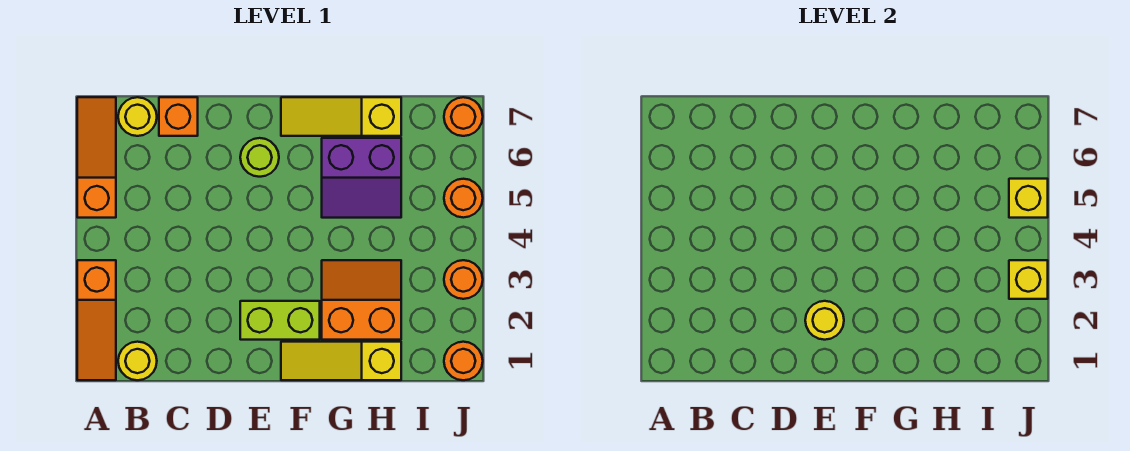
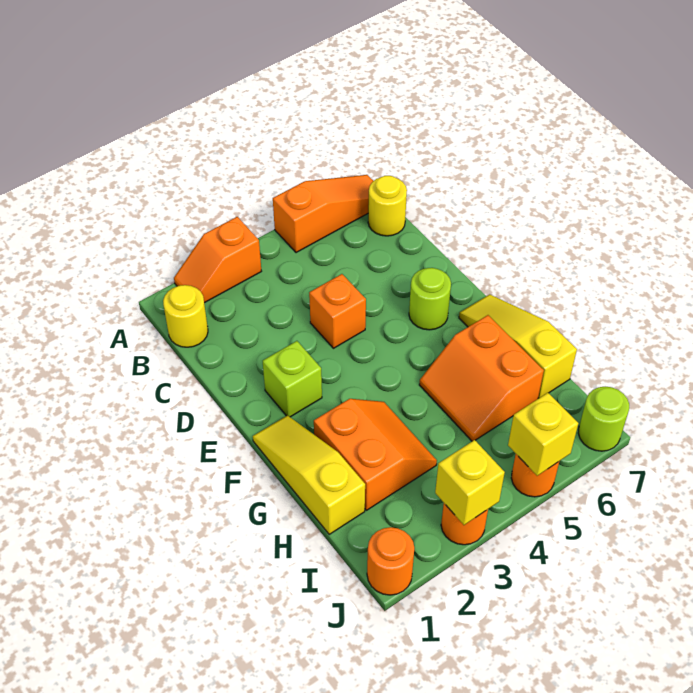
orange 1x3 slope [77,260,116,380] -> orange 1x2 slope [174,217,261,303]
orange 1x1 brick [159,97,198,136] -> orange 1x1 brick moved to [309,274,366,348]
lime 1x2 brick [240,301,320,340] -> lime 1x1 brick [263,341,322,417]
yellow 1x1 round brick [805,301,844,340] -> none
purple 2x2 slope [322,138,401,218] -> orange 2x2 slope [419,315,544,441]
orange 1x1 round brick [444,97,483,136] -> lime 1x1 round brick [578,387,629,451]

